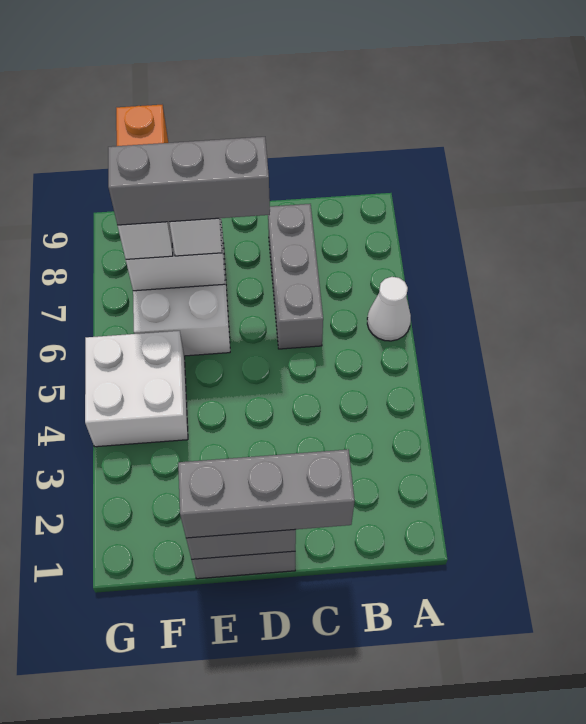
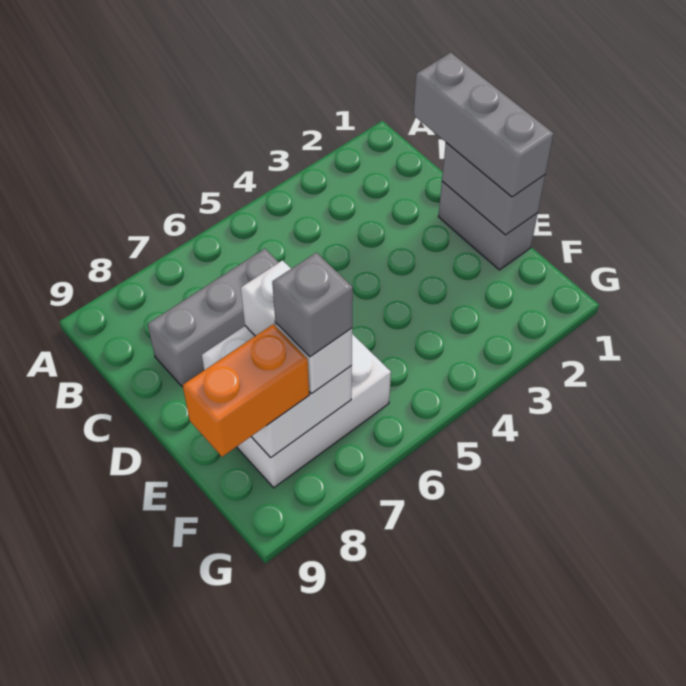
white 1x1 cone [367,277,411,341] -> none
grey 1x3 brick [108,137,270,225] -> grey 1x1 brick [272,253,353,357]
white 2x2 brick [85,331,188,447] -> none

